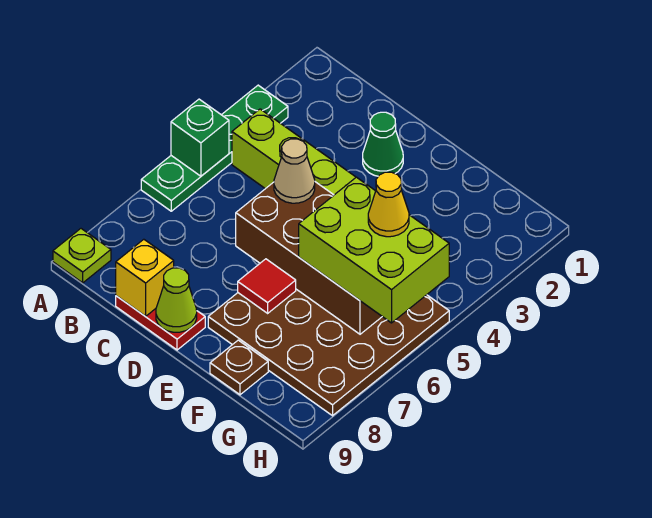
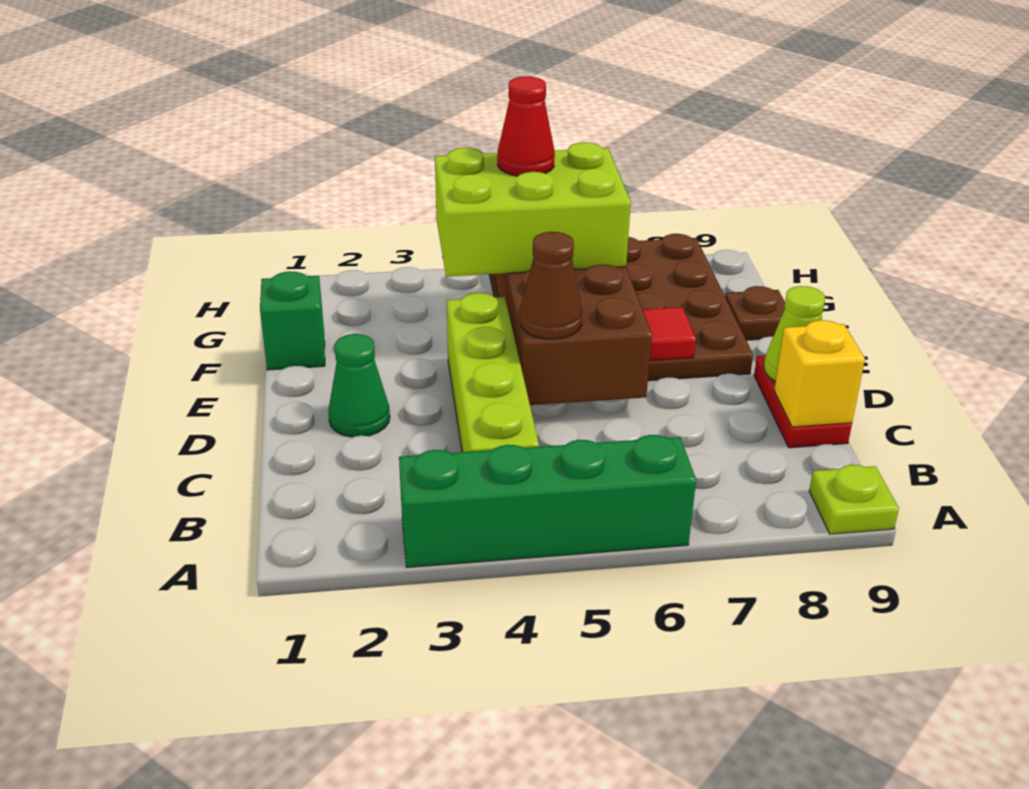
green 1x4 plate [141,85,288,211] -> green 1x4 brick [399,435,696,567]
green 1x1 brick [171,99,229,176] -> green 1x1 brick moved to [260,271,325,370]
tan 1x1 cone [274,139,315,203] -> brown 1x1 cone [520,232,582,339]
lime 2x3 brick [299,177,449,323] -> lime 2x3 brick turned to [435,142,631,277]
yellow 1x1 cone [368,172,409,237] -> red 1x1 cone [497,77,555,176]

